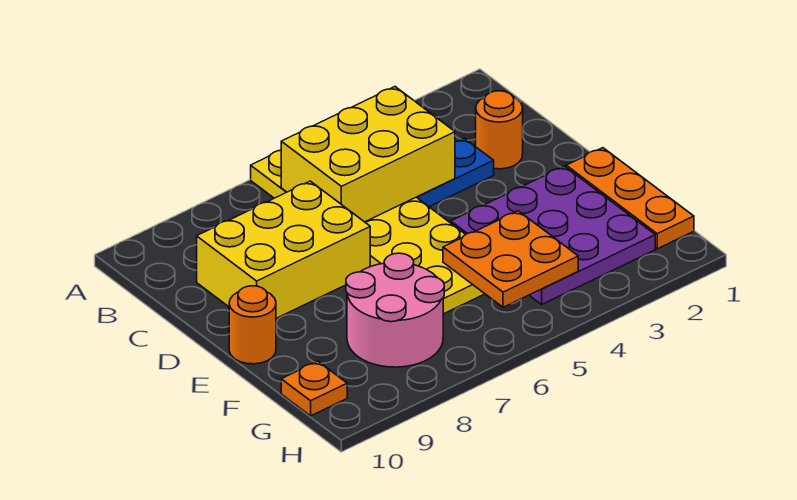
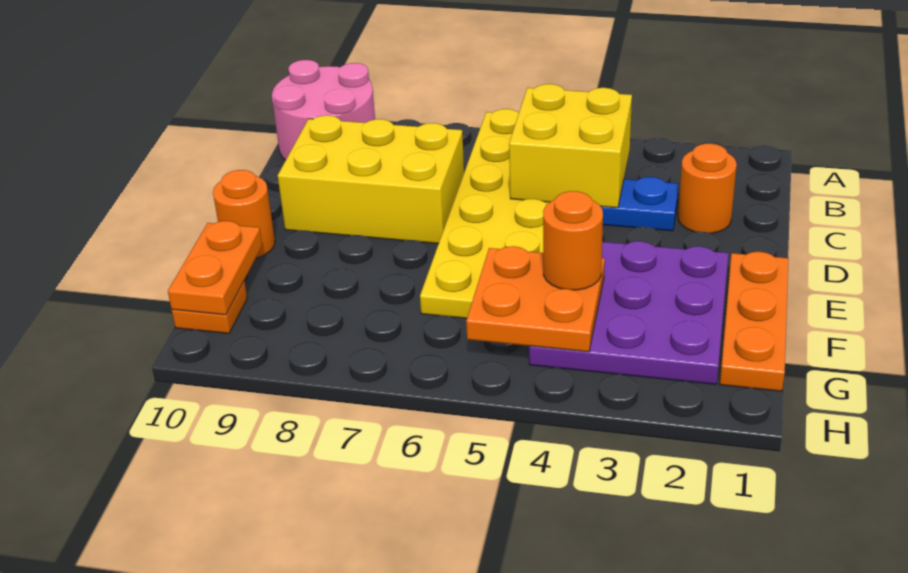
yellow 2x3 brick [281,87,455,222] -> yellow 2x2 brick [509,84,632,208]
none -> orange 1x1 round brick [543,191,603,290]
pink 2x2 round brick [346,253,444,367] -> pink 2x2 round brick moved to [272,60,375,160]
none -> orange 1x2 plate [168,221,262,315]

